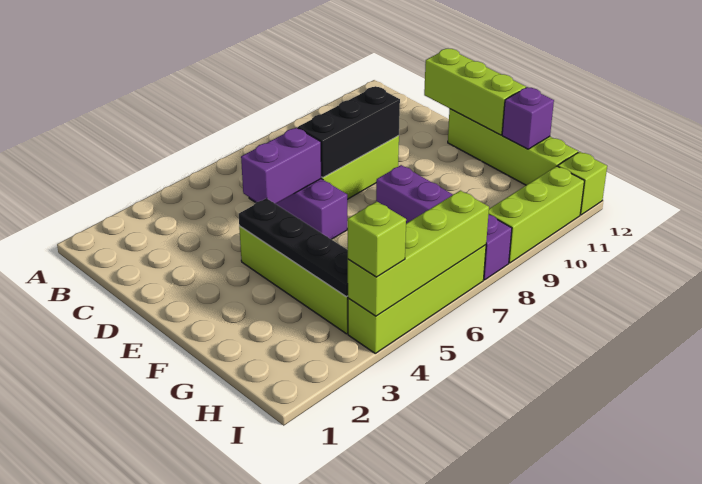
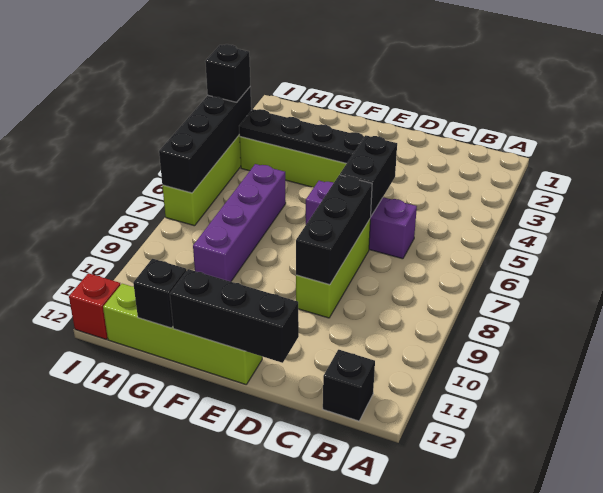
none -> black 1x1 brick [323,350,375,421]
purple 1x2 brick [241,127,321,204] -> black 1x2 brick [340,135,397,216]
lime 1x3 brick [424,49,526,135] -> black 1x3 brick [170,269,299,363]
purple 1x4 brick [376,165,512,280] -> purple 1x4 brick turned to [193,164,286,282]
purple 1x1 brick [502,87,554,149] -> black 1x1 brick [133,259,187,328]
lime 1x4 brick [348,191,489,316] -> black 1x4 brick [159,87,251,193]
lime 1x1 brick [347,201,406,277] -> black 1x1 brick [205,44,250,102]
lime 1x3 brick [489,166,584,263] -> none
lime 1x1 brick [558,152,607,215] -> red 1x1 brick [69,273,120,339]

